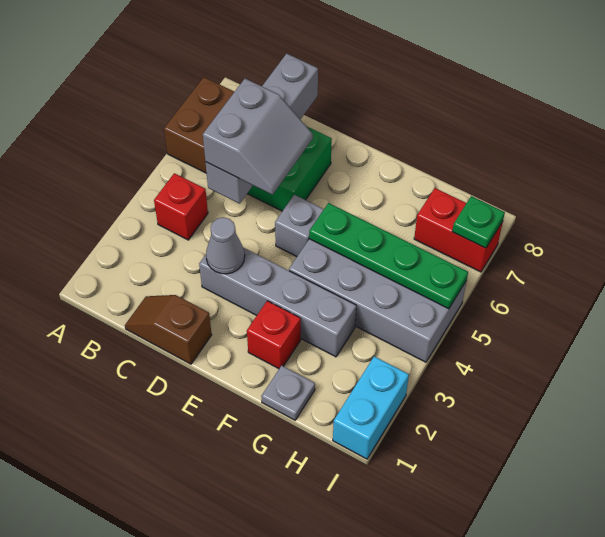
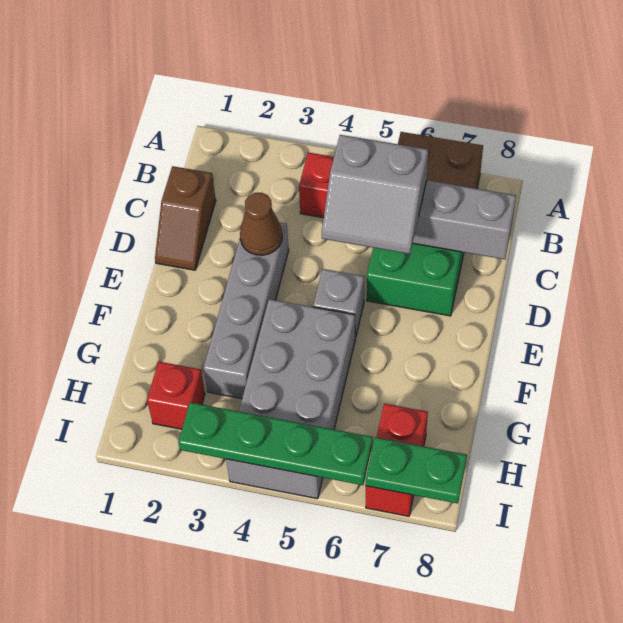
brown 1x2 slope [125,295,212,364] -> brown 1x2 slope turned to [155,166,216,270]
grey 1x1 cone [206,217,245,274] -> brown 1x1 cone [240,193,282,255]
red 1x1 brick [247,301,301,369] -> red 1x1 brick moved to [147,362,205,429]
green 1x4 plate [309,203,468,309] -> green 1x4 plate turned to [179,402,373,485]
grey 1x1 plate [261,366,315,420] -> none
cyan 1x2 brick [333,356,409,459] -> none
green 1x1 plate [452,196,505,248] -> green 1x2 plate [366,437,467,503]

